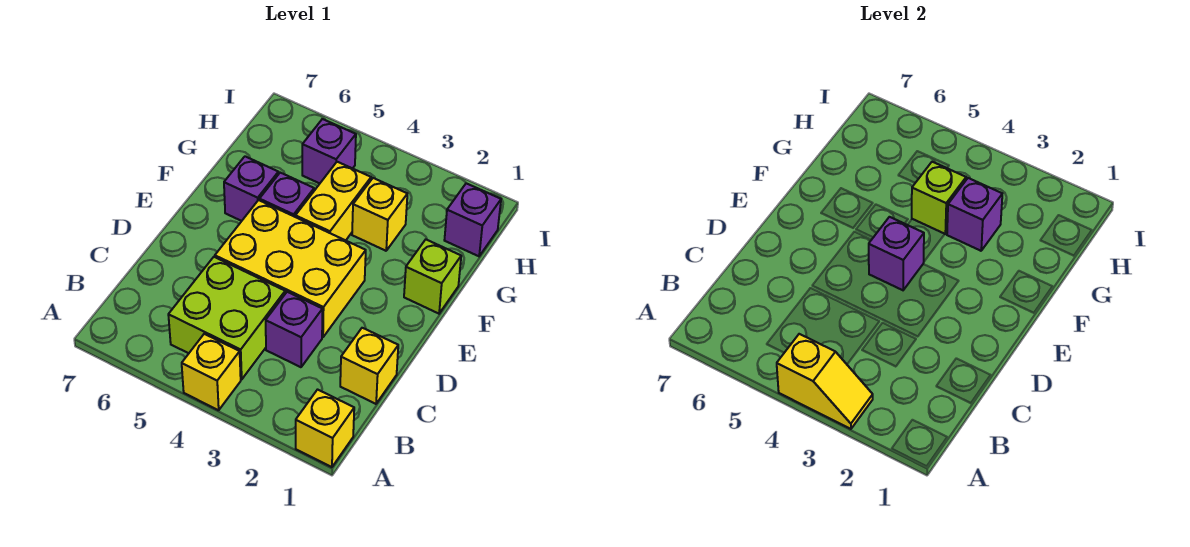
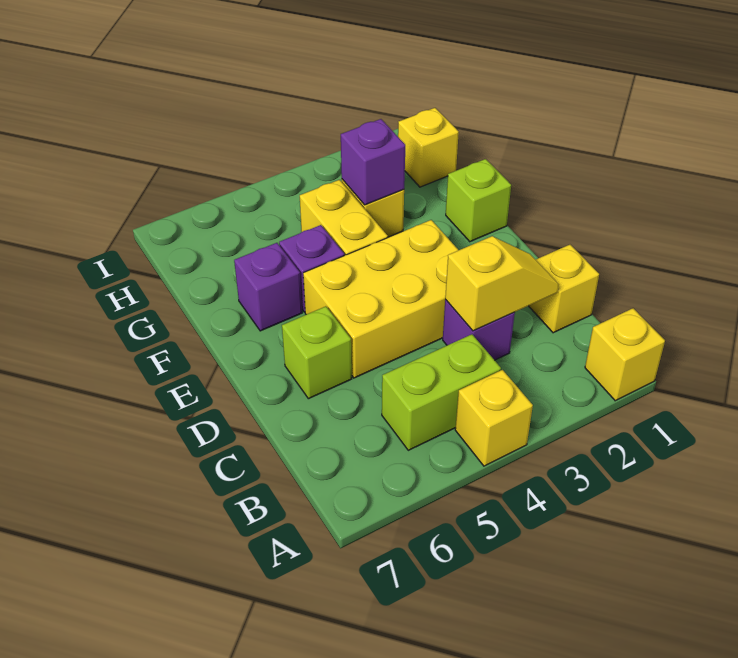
yellow 1x2 slope [777,334,873,429] -> yellow 1x2 slope moved to [445,236,559,331]
lime 2x2 brick [168,257,285,379] -> lime 1x2 brick [382,334,501,450]
purple 1x1 brick [869,217,924,290] -> none
lime 1x1 brick [912,162,966,234] -> lime 1x1 brick moved to [282,306,352,399]
purple 1x1 brick [444,183,501,256] -> yellow 1x1 brick [398,108,459,187]
purple 1x1 brick [302,119,356,183] -> none

